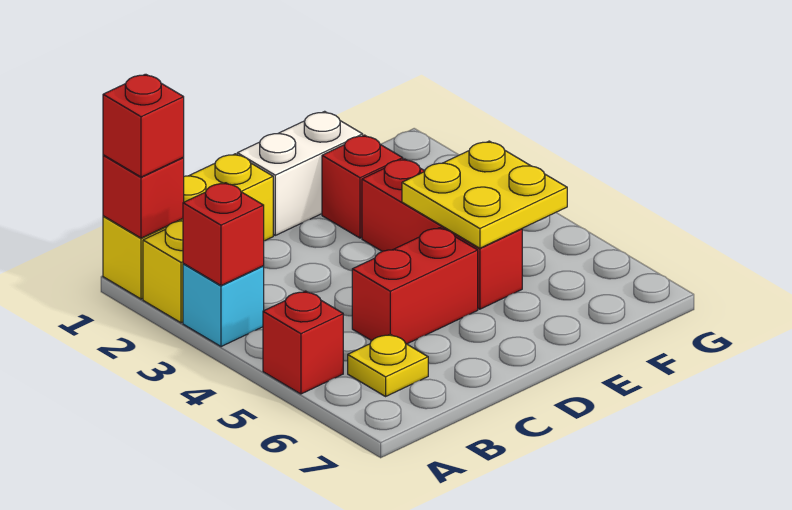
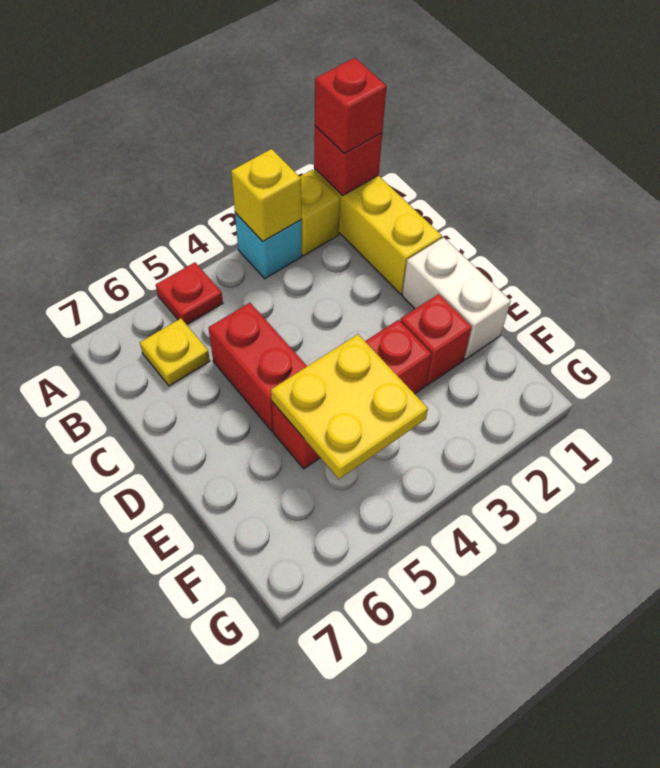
red 1x1 brick [183,183,264,285] -> yellow 1x1 brick [231,149,301,242]
red 1x1 brick [263,291,343,394] -> red 1x1 plate [156,262,223,325]

